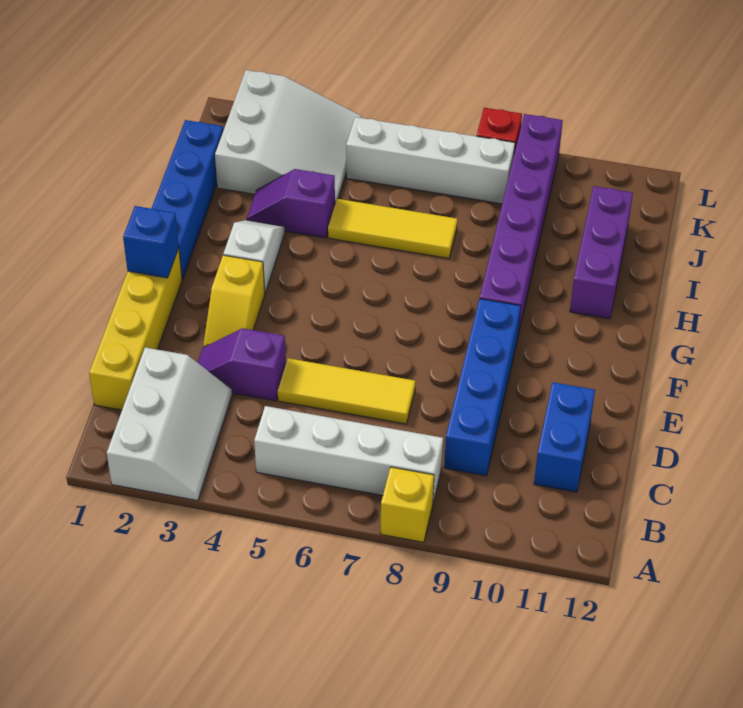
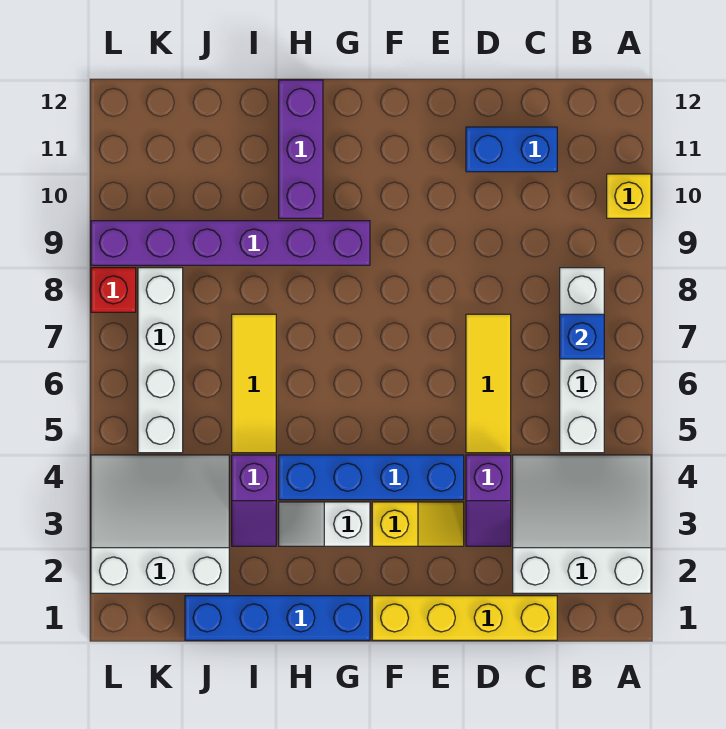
white 2x3 slope [107,347,232,501] -> white 3x3 slope [513,455,651,593]
yellow 1x1 brick [380,467,434,542] -> yellow 1x1 brick moved to [607,174,651,218]
blue 1x4 brick [444,299,521,476] -> blue 1x4 brick moved to [279,455,464,500]
blue 1x1 brick [123,206,179,278] -> blue 1x1 brick moved to [560,314,604,359]
purple 1x3 brick [570,186,633,319] -> purple 1x3 brick turned to [279,80,323,218]

